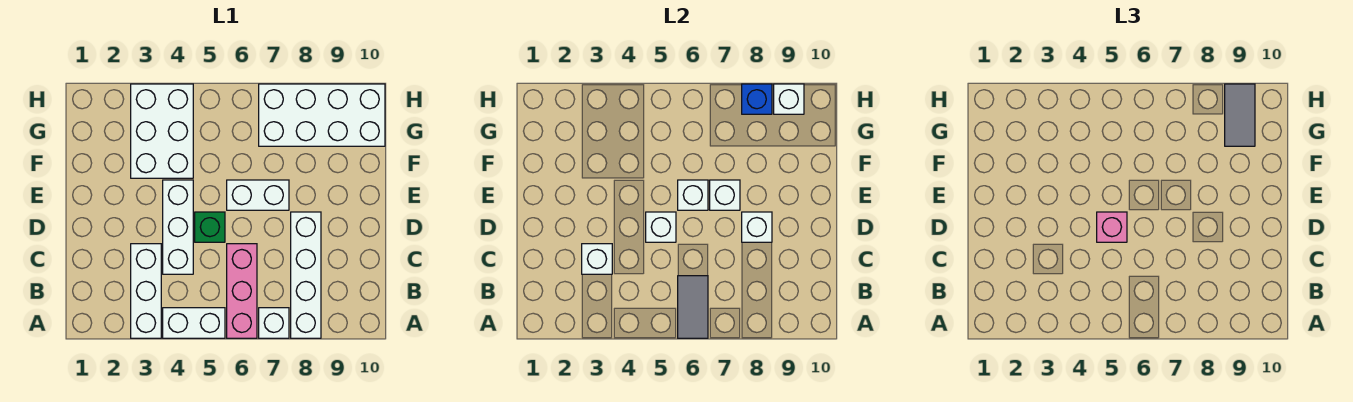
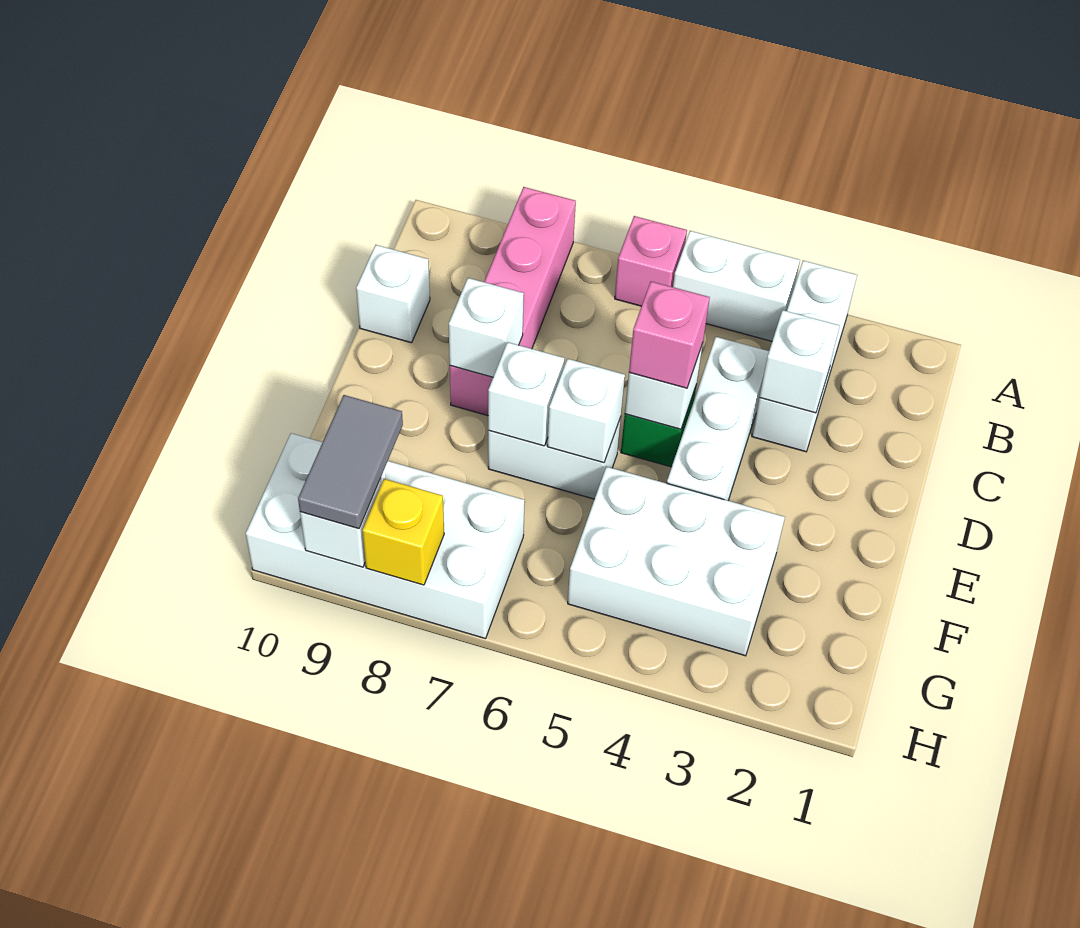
pink 1x3 brick [227,244,257,338] -> pink 1x1 brick [615,216,687,306]
grey 1x2 tile [678,276,708,338] -> none
white 1x1 brick [259,308,289,338] -> white 1x1 brick moved to [356,245,430,343]
white 1x4 brick [291,212,321,338] -> pink 1x4 brick [450,187,576,416]
white 2x3 brick [131,84,193,178] -> white 2x3 brick turned to [568,467,785,656]
blue 1x1 brick [742,84,772,114] -> yellow 1x1 brick [362,479,444,585]

